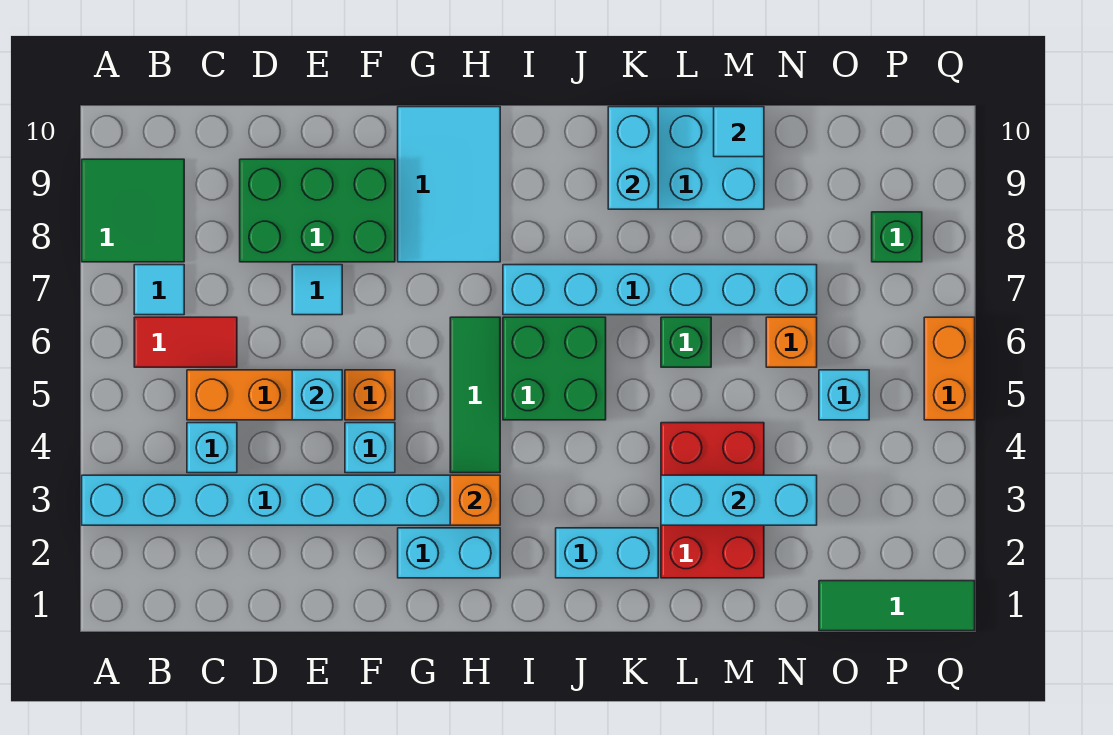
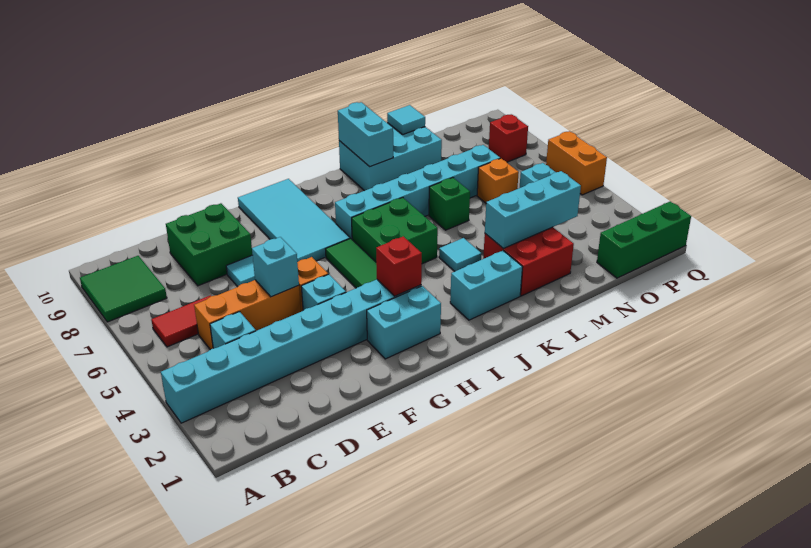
cyan 1x1 tile [134,265,184,315] -> cyan 1x1 tile moved to [439,238,481,271]
green 2x3 brick [240,159,395,262] -> green 2x2 brick [166,203,252,286]
cyan 2x3 tile [398,107,500,262] -> cyan 2x4 tile [238,179,350,262]
orange 1x1 brick [450,475,500,525] -> red 1x1 brick [376,236,422,296]
red 2x3 brick [661,423,764,578] -> red 2x2 brick [483,227,574,296]
green 1x3 tile [819,581,975,631] -> green 1x3 brick [597,201,691,278]
green 1x1 brick [872,212,922,262] -> red 1x1 brick [489,114,528,162]

